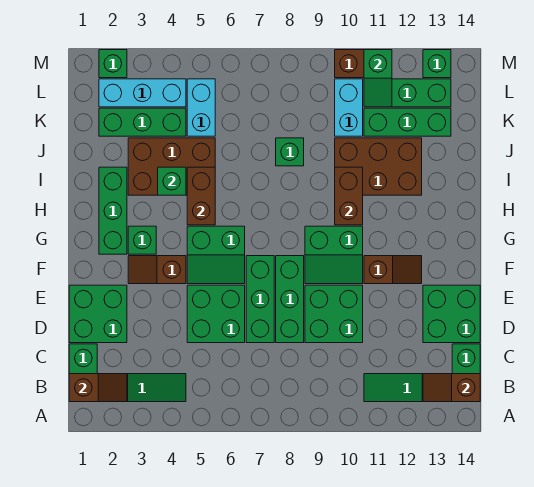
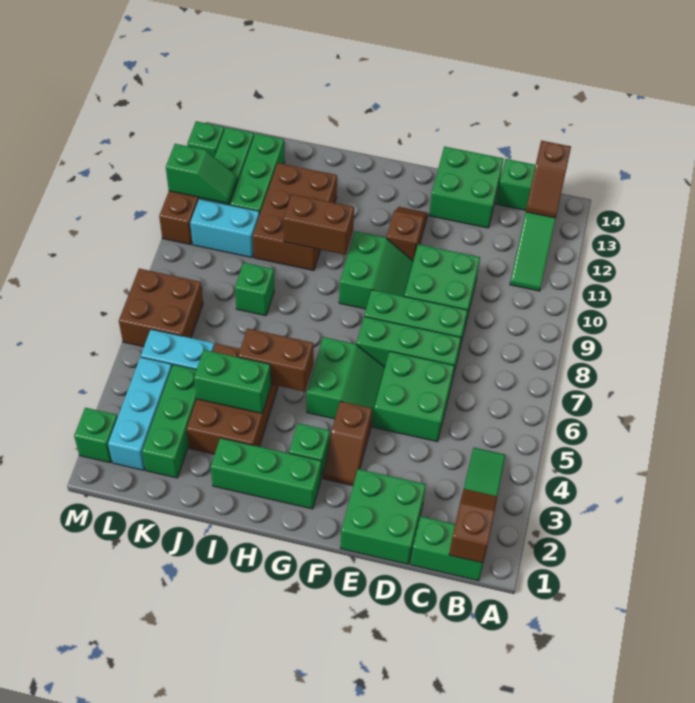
green 1x1 brick [158,167,186,195] -> green 1x2 brick [194,350,271,413]
none -> brown 2x2 brick [119,269,203,347]

